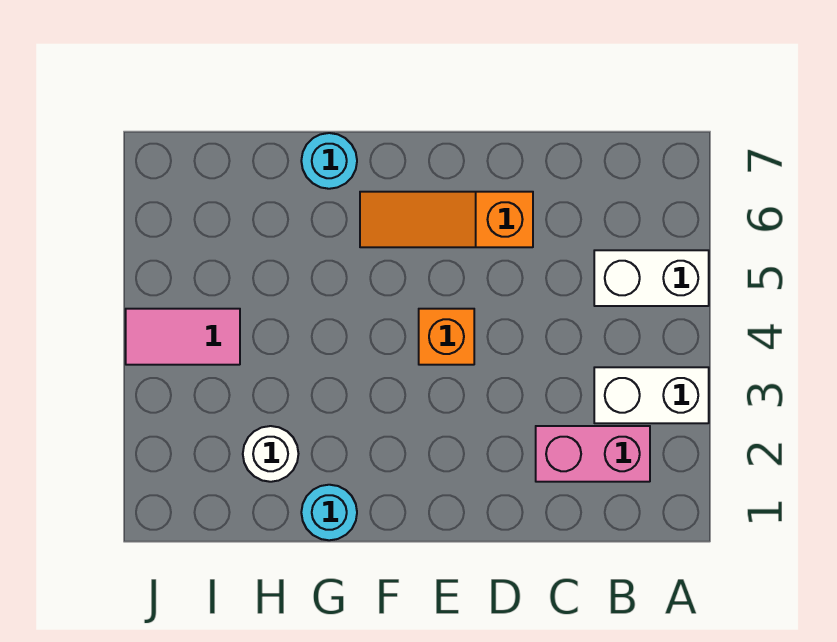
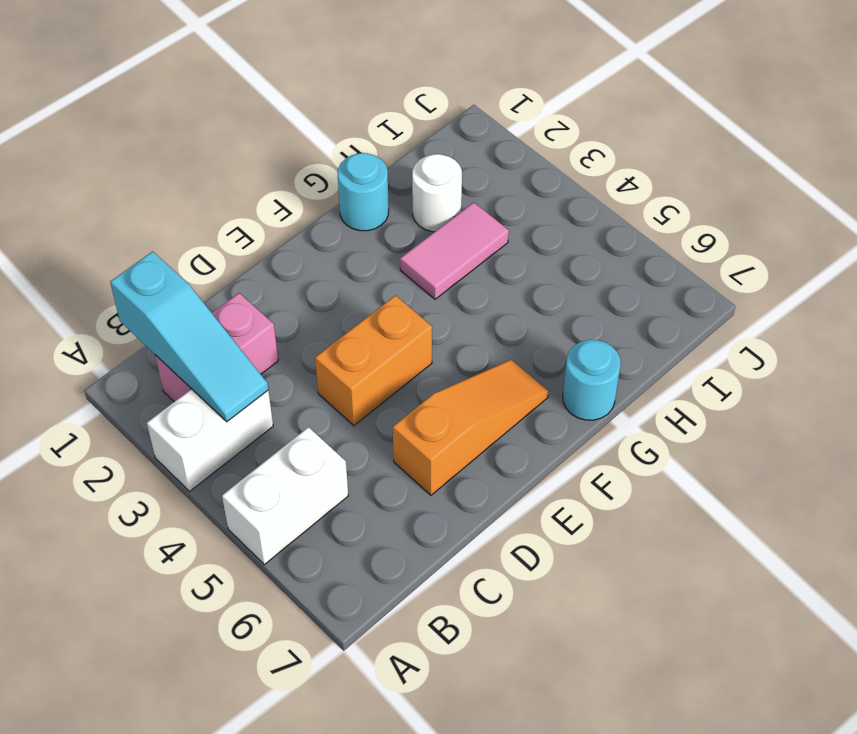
none -> cyan 1x3 slope [110,251,268,422]
orange 1x1 brick [419,309,474,365] -> orange 1x2 brick [315,296,432,426]
pink 1x2 tile [126,309,240,365] -> pink 1x2 tile moved to [400,202,509,299]

